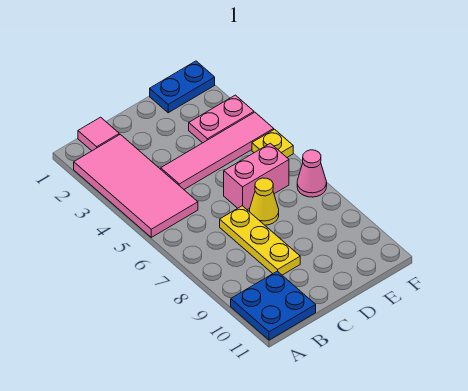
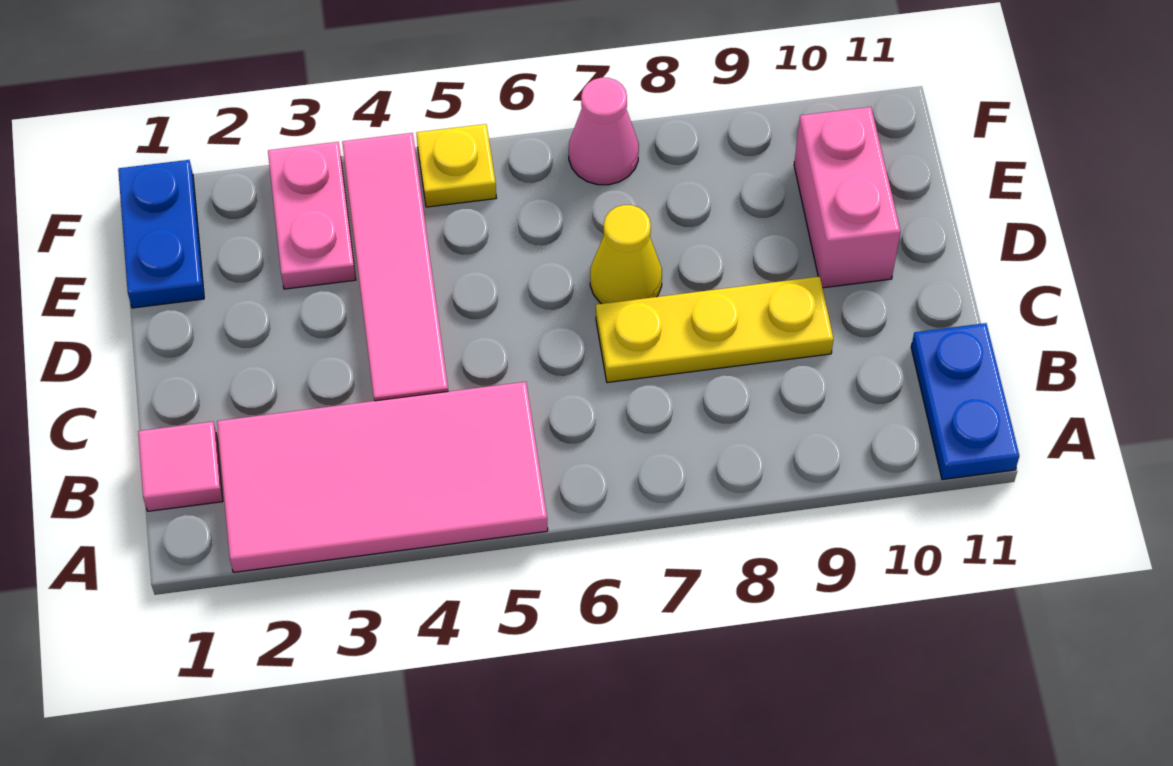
blue 2x2 plate [231,271,316,340] -> blue 1x2 plate [911,323,1019,480]
pink 1x2 brick [224,143,289,210] -> pink 1x2 brick moved to [794,107,901,288]

